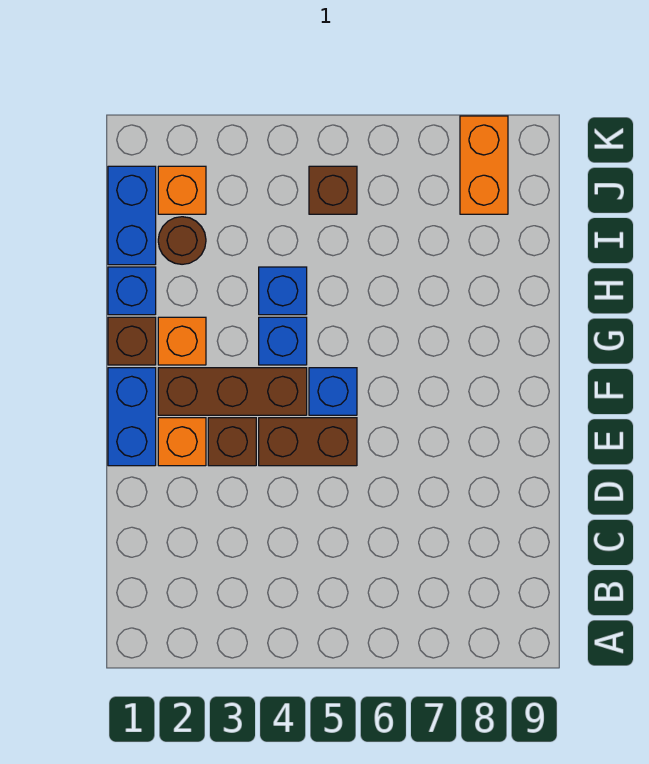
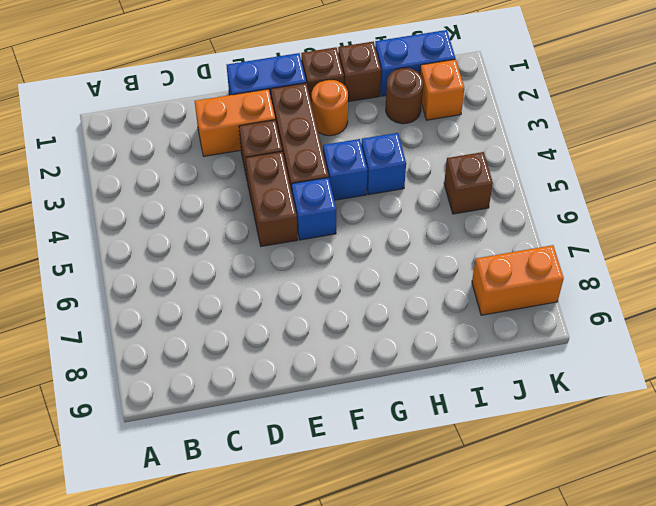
orange 1x1 brick [158,418,206,466] -> orange 1x2 brick [195,89,275,156]
orange 1x1 brick [158,317,206,365] -> orange 1x1 round brick [312,80,348,136]
blue 1x1 brick [108,267,156,315] -> brown 1x1 brick [338,42,381,102]

